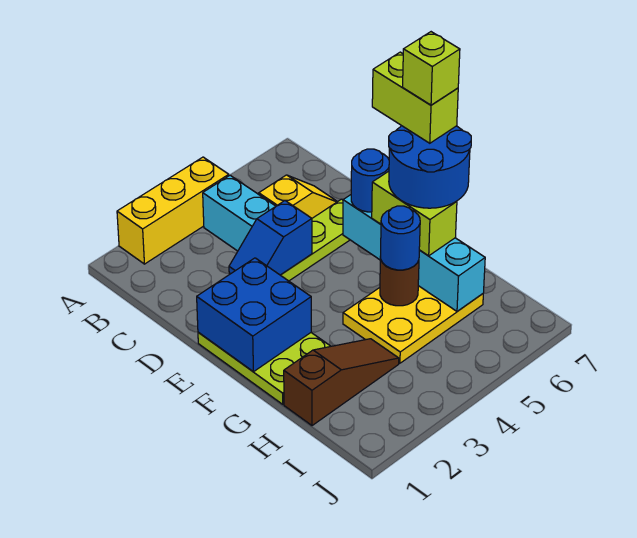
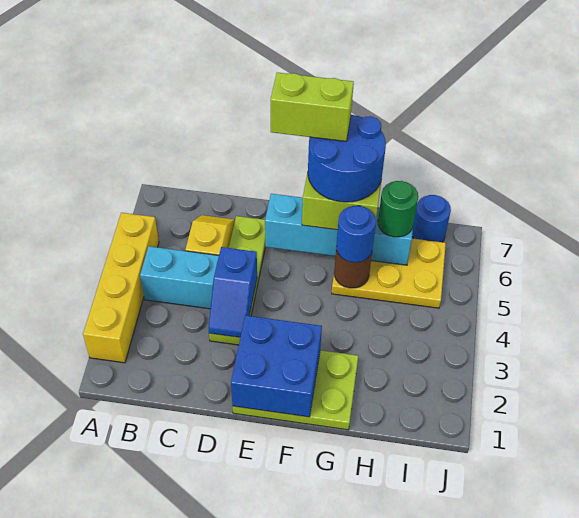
yellow 1x3 brick [117,157,229,264] -> yellow 1x4 brick [83,213,159,363]
blue 1x1 round brick [351,149,389,212] -> blue 1x1 round brick moved to [412,195,451,242]
lime 1x1 brick [403,32,460,105] -> none
yellow 2x3 plate [343,286,483,363] -> yellow 2x3 plate turned to [332,238,446,308]
brown 1x3 slope [284,339,399,426] -> none
none -> green 1x1 round brick [378,181,418,237]

